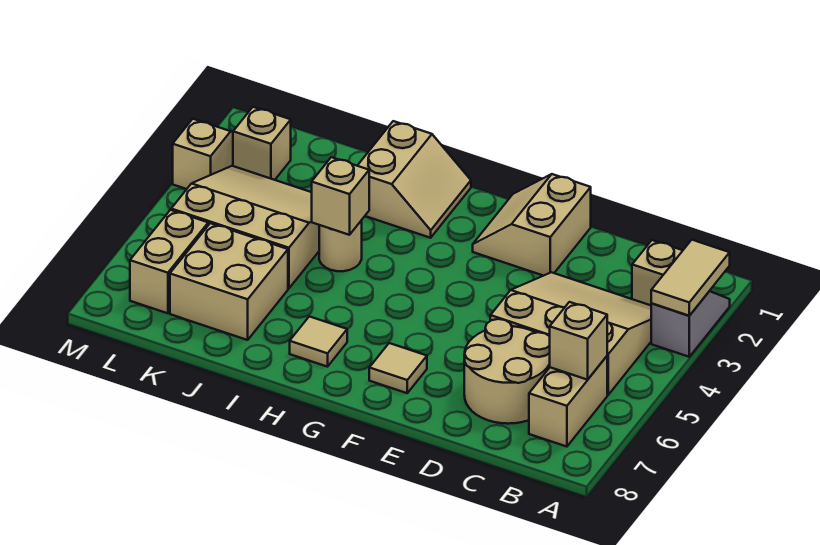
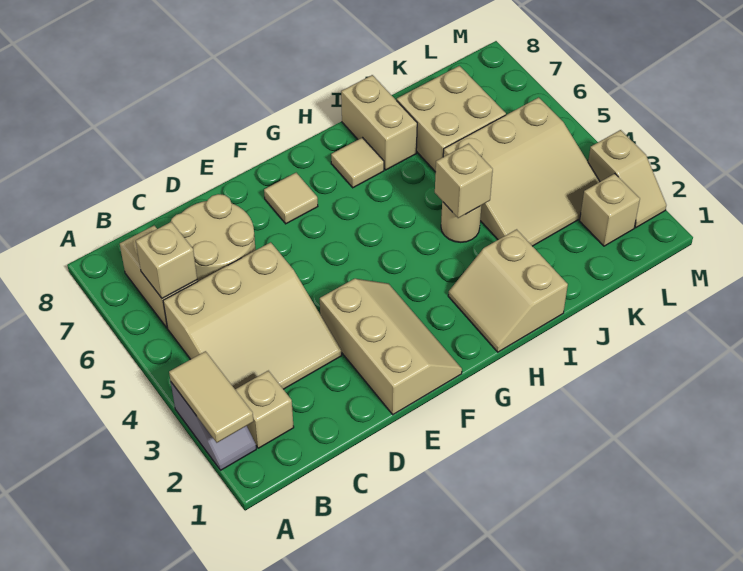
tan 2x2 slope [473,174,591,276] -> tan 2x3 slope [320,279,462,415]
tan 1x2 brick [130,210,208,313] -> tan 1x2 brick moved to [341,75,417,170]

